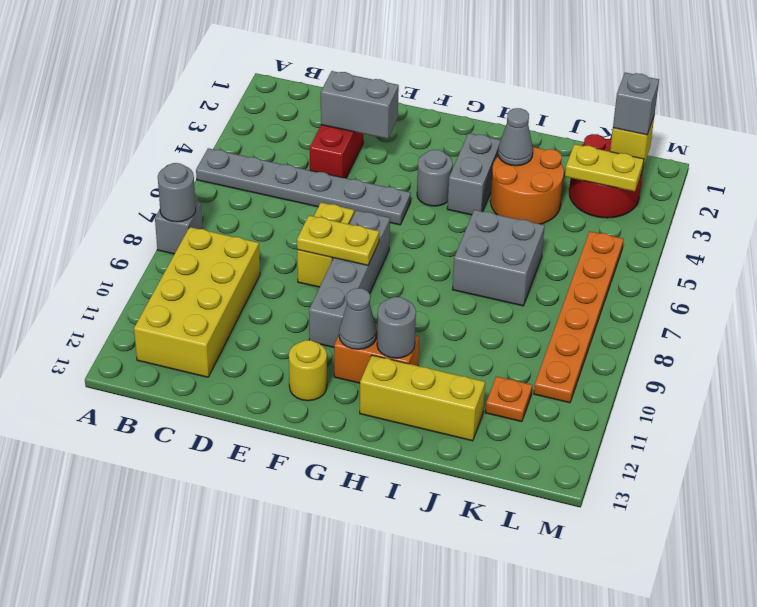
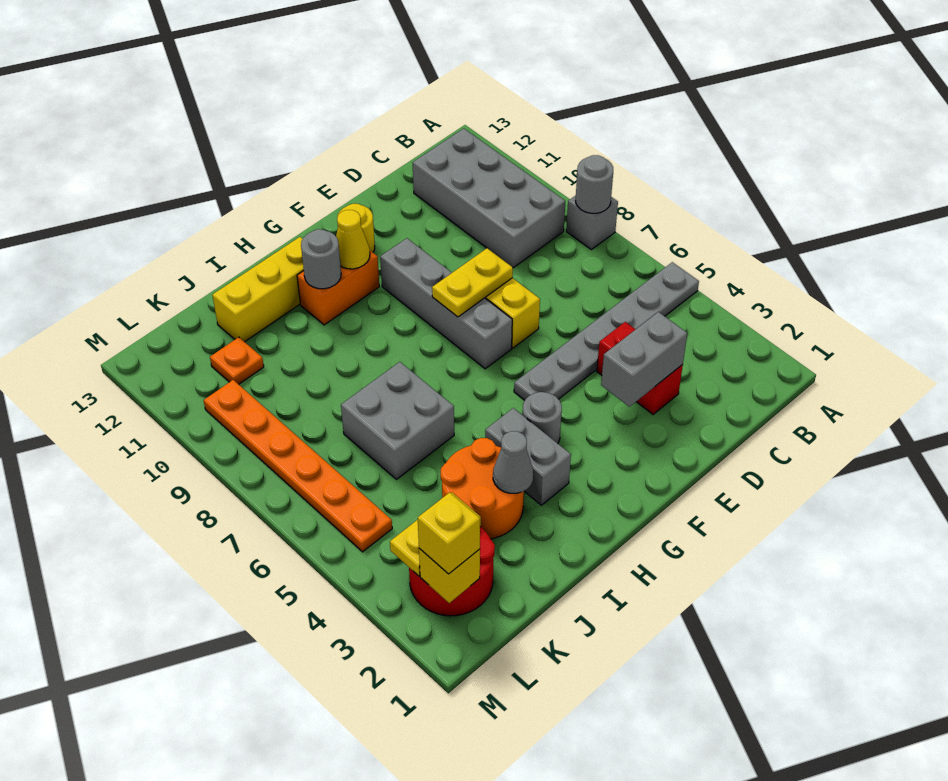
yellow 2x4 brick [134,227,260,377] -> grey 2x4 brick [413,129,565,268]
grey 1x1 cone [339,288,377,349] -> yellow 1x1 cone [336,210,370,269]
grey 1x1 brick [613,73,659,135] -> yellow 1x1 brick [418,492,480,574]

